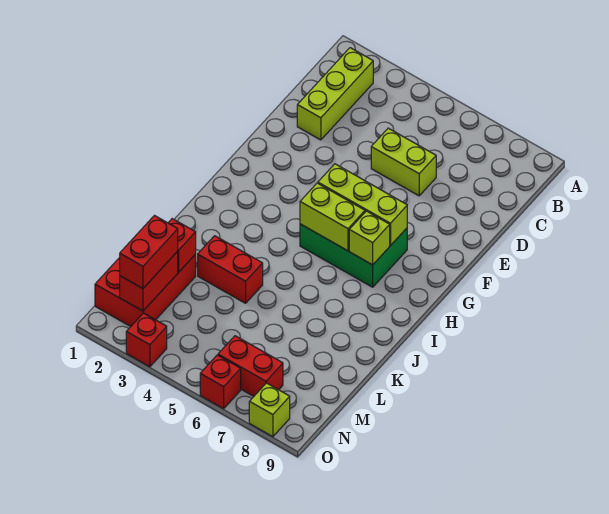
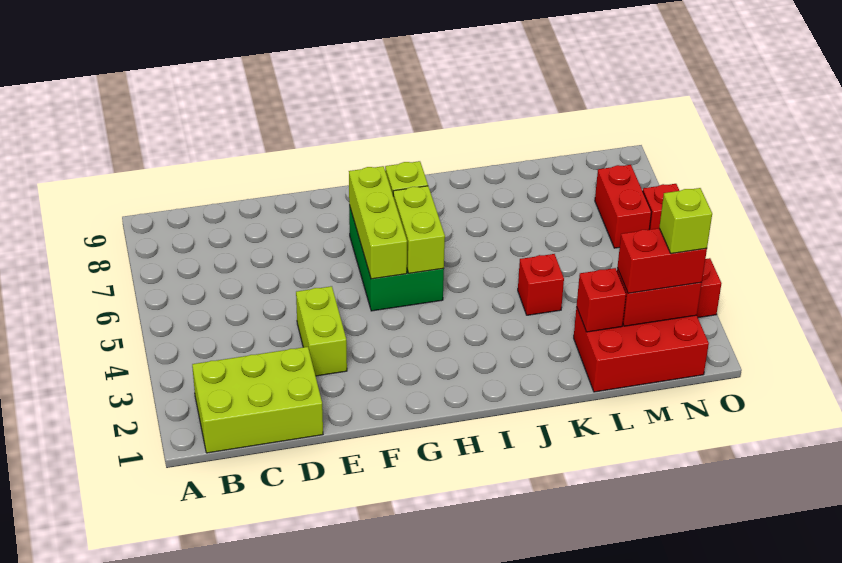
lime 1x3 brick [297,48,373,140] -> lime 2x3 brick [192,347,323,453]
lime 1x2 brick [371,128,436,196] -> lime 1x2 brick moved to [296,286,347,376]
red 1x2 brick [198,236,263,303] -> red 1x1 brick [518,254,564,315]
lime 1x1 brick [249,383,290,437] -> lime 1x1 brick moved to [659,188,712,254]

